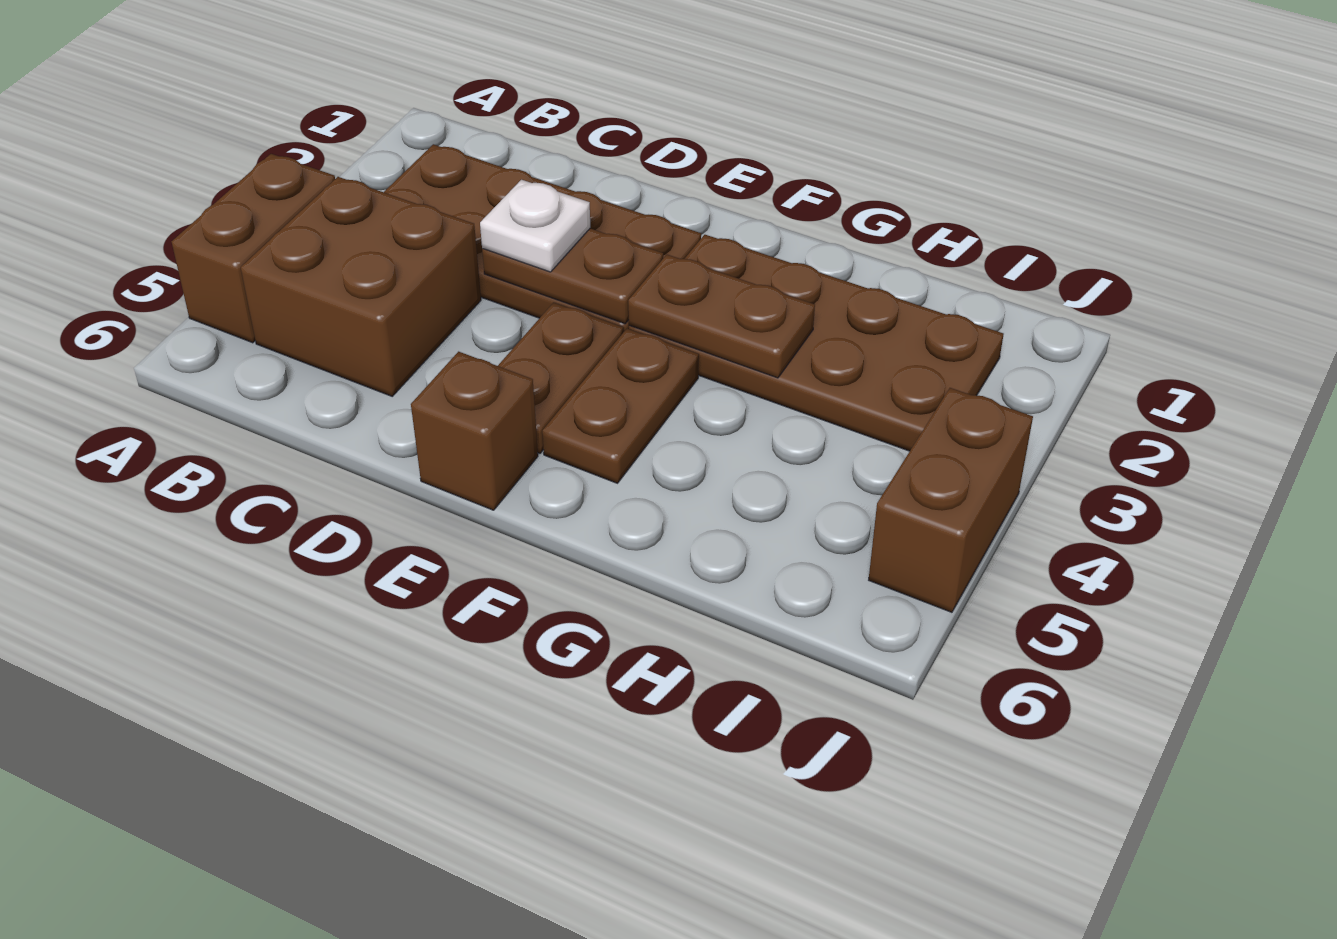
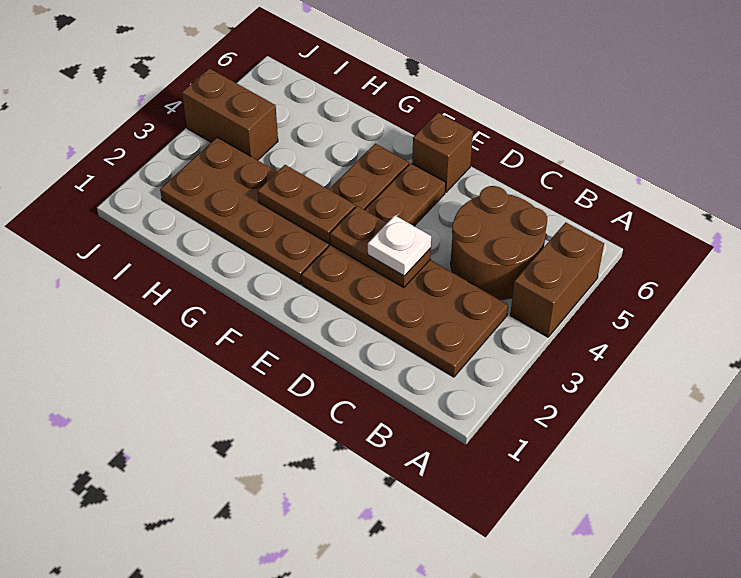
brown 2x2 brick [241,177,481,396] -> brown 2x2 round brick [451,186,547,299]
brown 1x2 brick [869,388,1033,612] -> brown 1x2 brick turned to [182,68,278,160]

